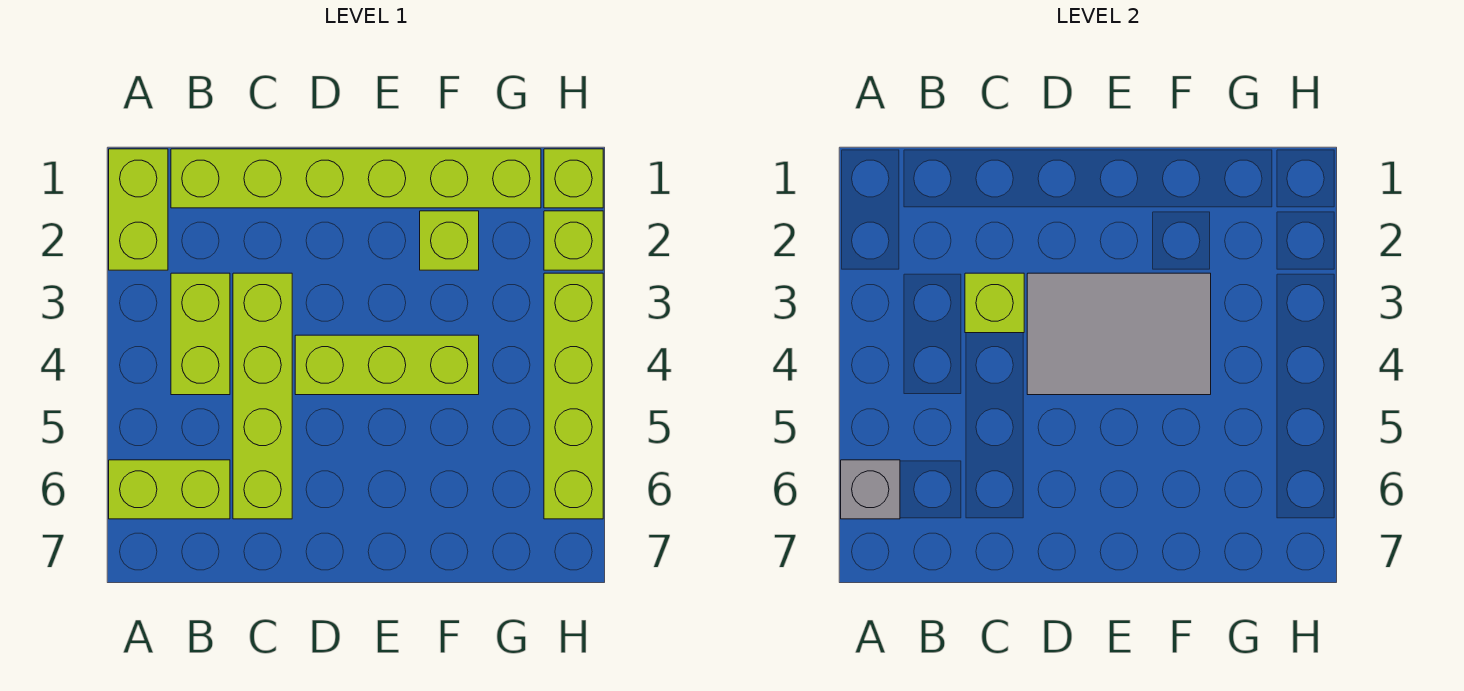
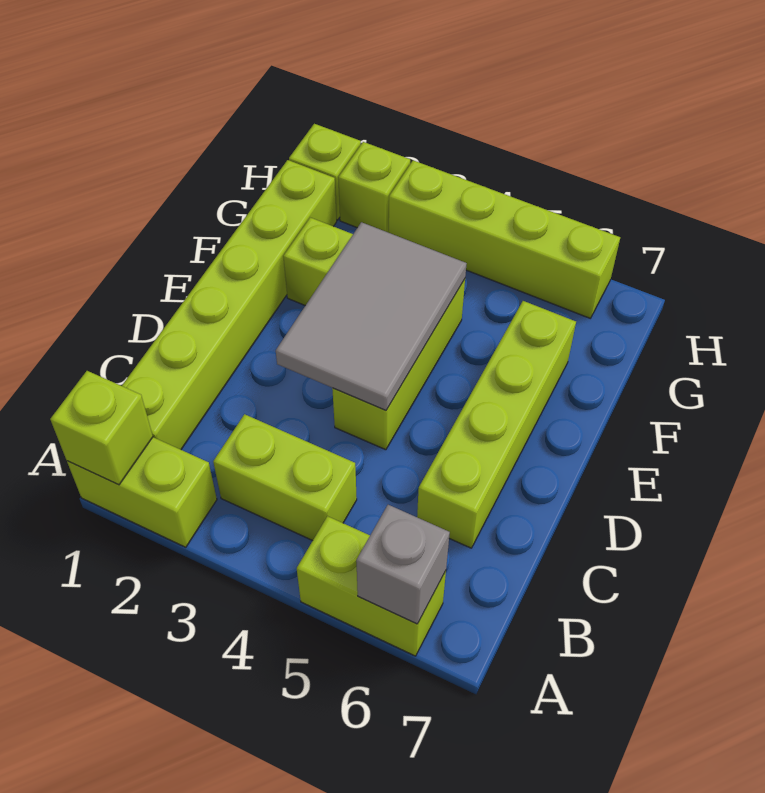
lime 1x2 brick [109,460,230,519] -> lime 1x2 brick turned to [297,516,446,656]
lime 1x4 brick [233,273,292,519] -> lime 1x4 brick turned to [417,301,576,548]
lime 1x1 brick [965,273,1024,333] -> lime 1x1 brick moved to [50,371,153,485]

